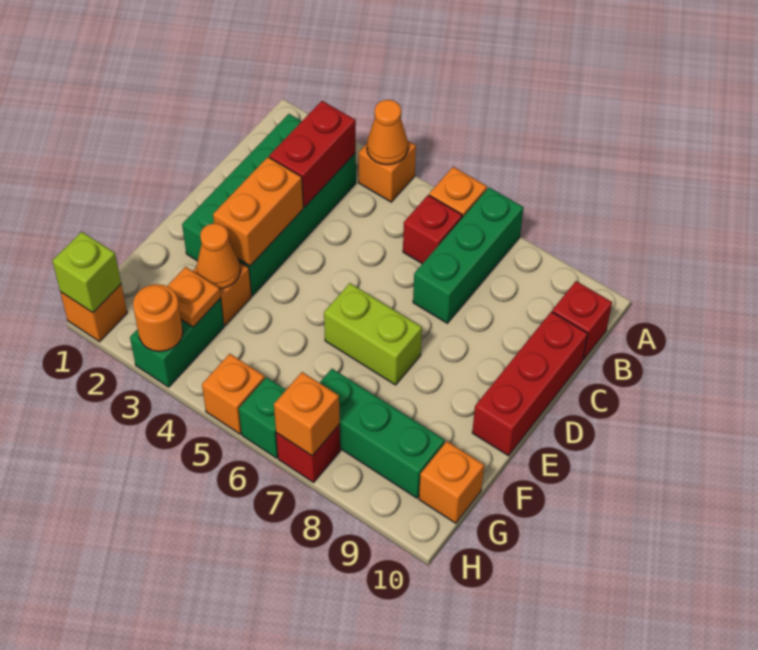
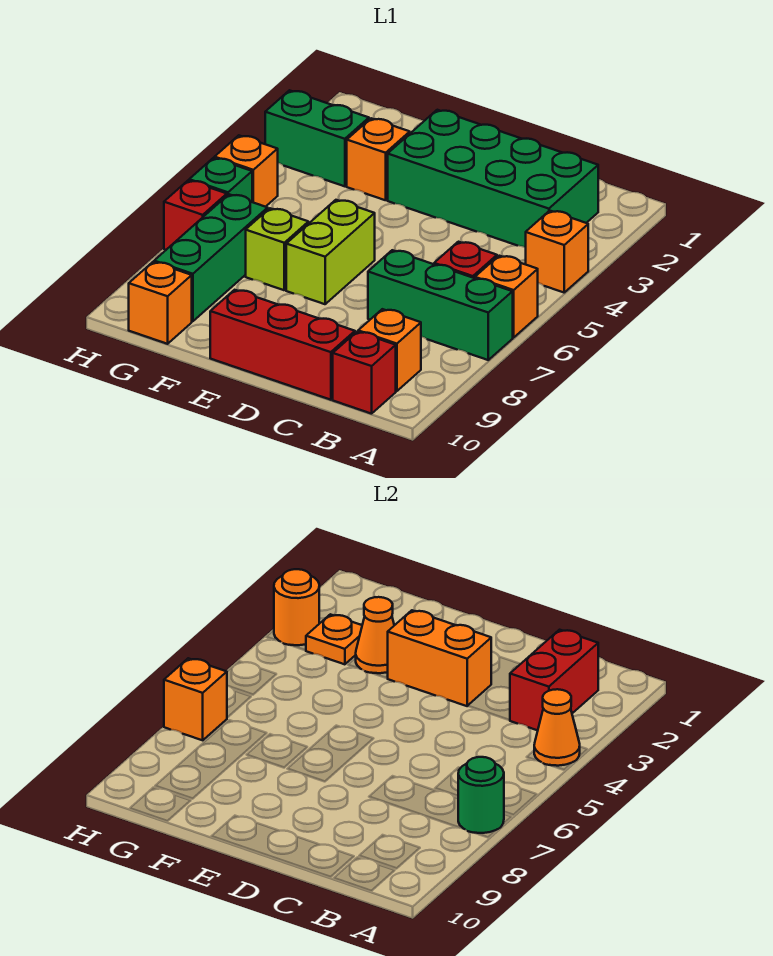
none -> green 1x1 round brick [458,757,504,833]
red 1x2 brick [269,101,356,207] -> red 1x2 brick turned to [510,630,598,730]
orange 1x1 brick [60,284,127,342] -> orange 1x1 brick moved to [358,309,421,391]
lime 1x1 brick [52,232,121,313] -> lime 1x1 brick moved to [246,208,308,290]

